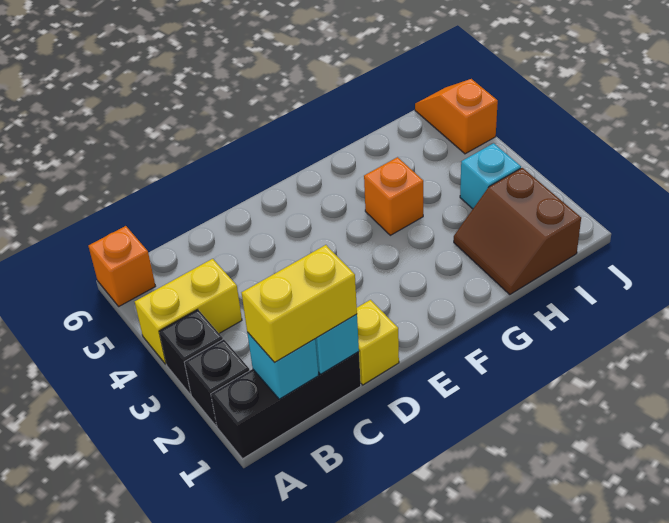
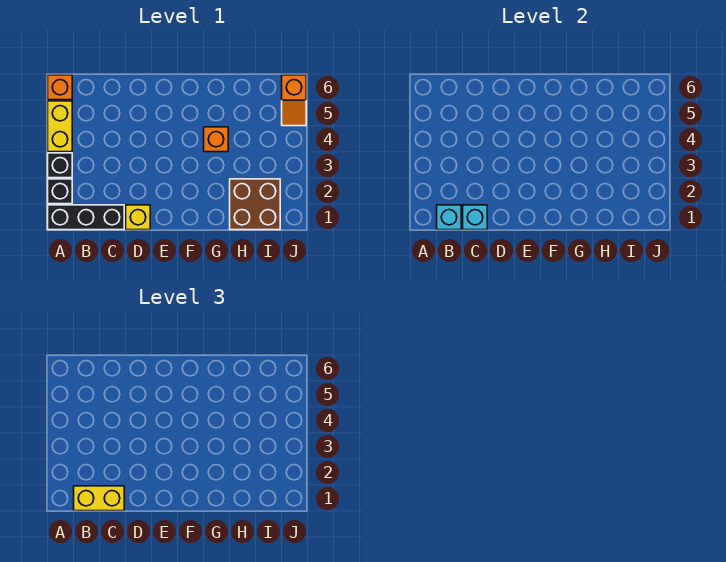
yellow 1x2 brick [135,259,242,364] -> yellow 1x2 brick turned to [48,101,72,152]
brown 2x2 slope [454,168,581,294] -> brown 2x2 brick [230,179,280,230]
cyan 1x1 brick [460,143,521,209] -> none
orange 1x2 slope [415,79,498,154] -> orange 1x2 slope turned to [282,75,306,126]

